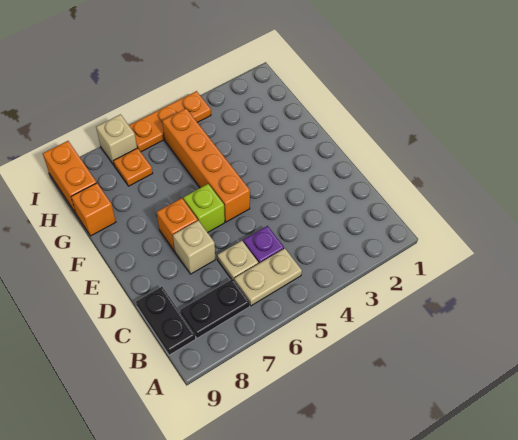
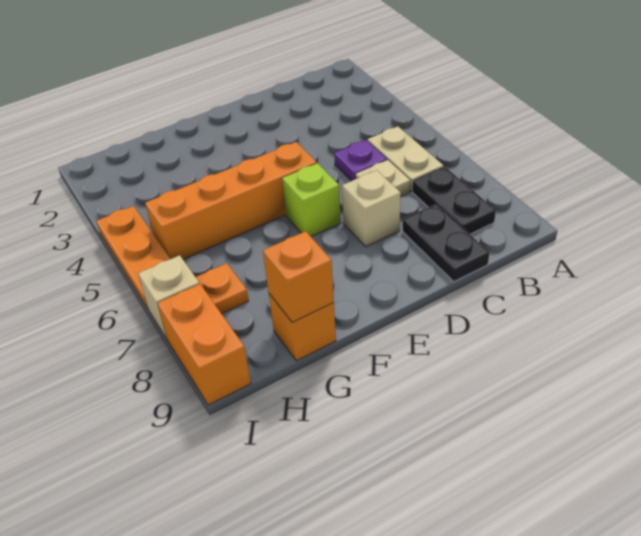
black 1x2 plate [136,287,196,355] -> black 1x2 plate turned to [402,204,489,281]
orange 1x1 brick [157,198,198,251] -> orange 1x1 brick moved to [263,231,334,322]
orange 1x2 brick [43,141,97,213] -> orange 1x2 brick turned to [157,284,251,405]

